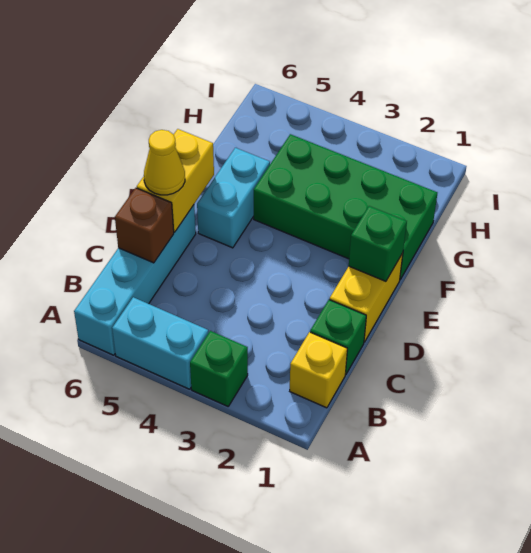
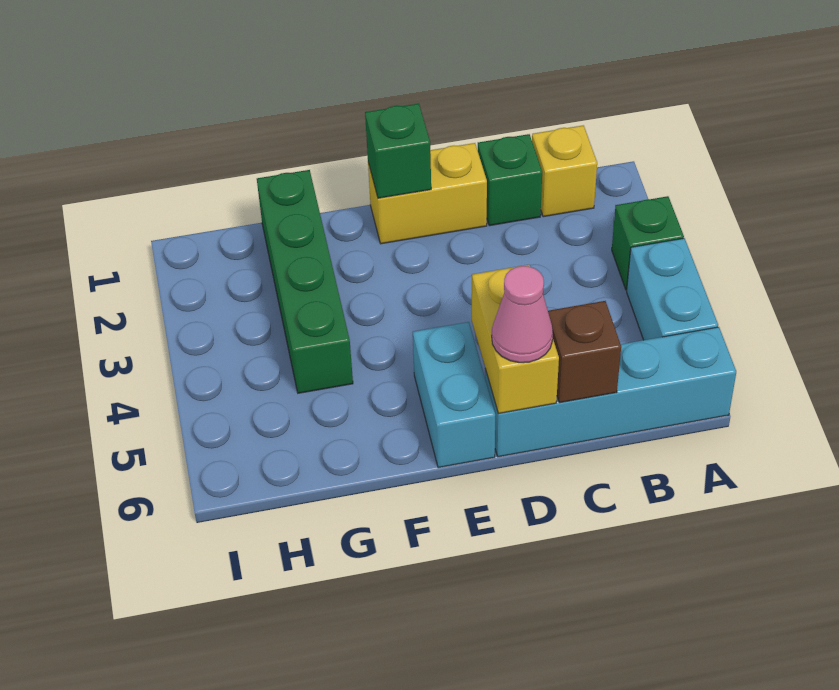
yellow 1x2 brick [137,129,214,232] -> yellow 1x2 brick turned to [472,265,559,414]
yellow 1x1 cone [144,130,185,195] -> pink 1x1 cone [492,266,553,363]
cyan 1x2 brick [197,148,270,248] -> cyan 1x2 brick turned to [413,322,495,468]
green 2x4 brick [254,134,437,279] -> green 1x4 brick [257,170,353,393]

